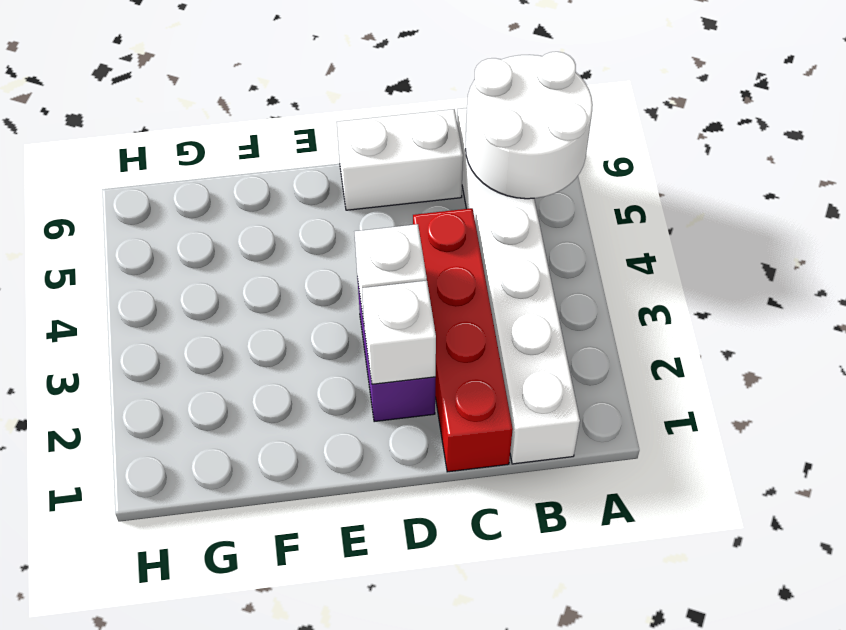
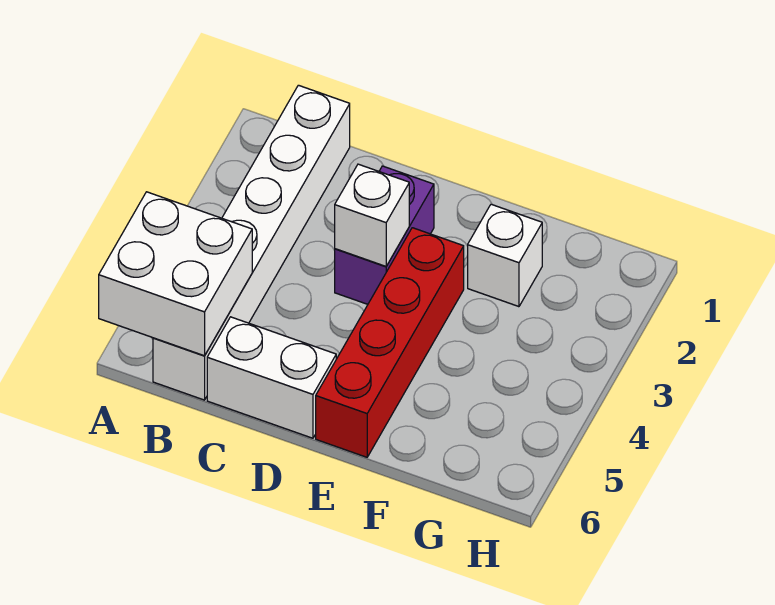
white 2x2 round brick [466,52,593,199] -> white 2x2 brick [99,192,252,356]
red 1x4 brick [413,208,513,472] -> red 1x4 brick moved to [316,228,464,457]
white 1x1 brick [362,281,436,384] -> white 1x1 brick moved to [468,204,542,307]

